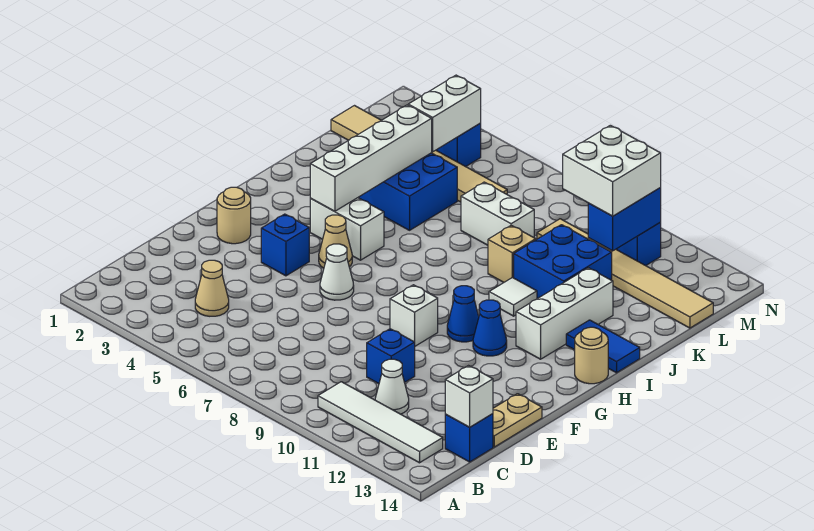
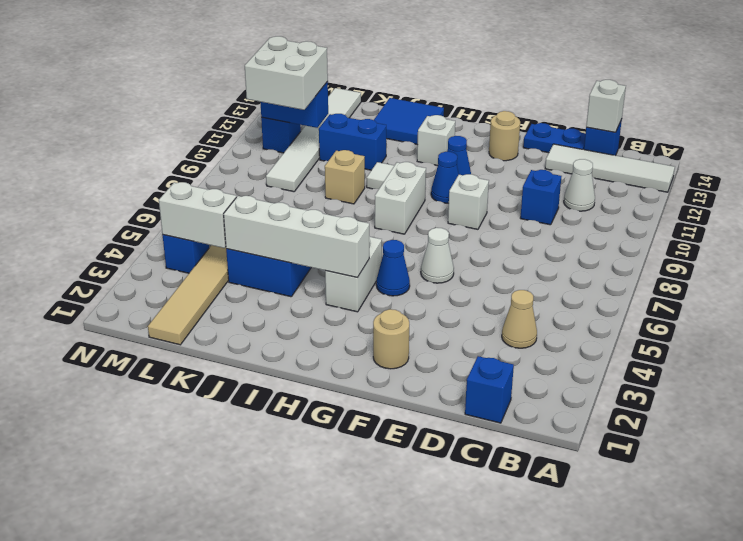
white 1x4 tile [318,382,443,463] -> white 1x4 tile turned to [545,144,675,192]
tan 1x2 plate [493,394,542,447] -> blue 1x2 plate [523,123,585,153]
blue 1x1 brick [261,214,309,276] -> blue 1x1 brick moved to [465,356,514,423]
tan 1x1 cone [319,215,352,268] -> blue 1x1 cone [376,240,410,296]
white 1x3 brick [516,268,613,359] -> white 1x1 brick [417,115,455,166]
tan 1x1 round brick [575,327,608,384] -> tan 1x1 round brick moved to [489,111,520,161]
blue 1x2 tile [566,320,640,373] -> blue 2x2 tile [374,98,444,145]
blue 2x2 brick [514,225,612,299] -> blue 1x2 brick [319,114,386,170]
white 1x2 brick [461,182,534,245] -> white 1x2 brick moved to [375,162,426,234]
tan 1x6 tile [537,219,713,328] -> white 1x6 tile [266,88,361,192]

